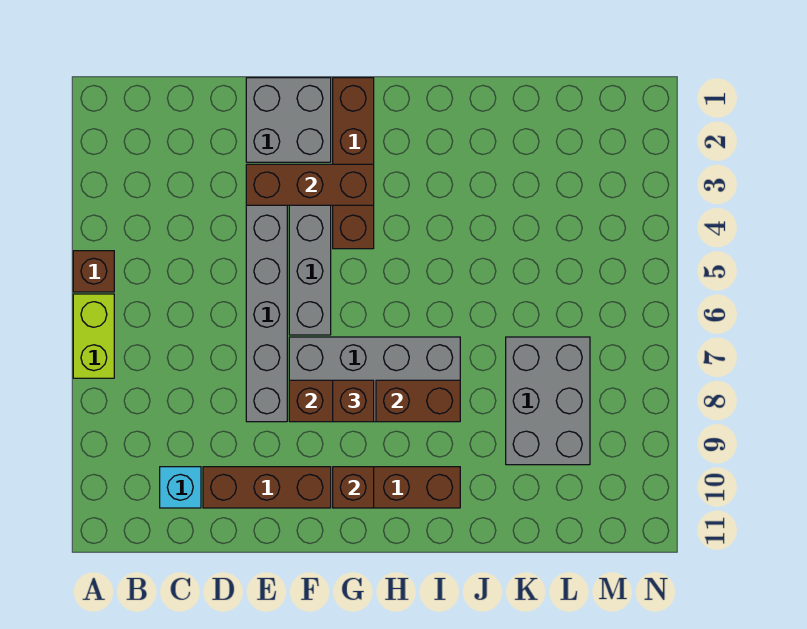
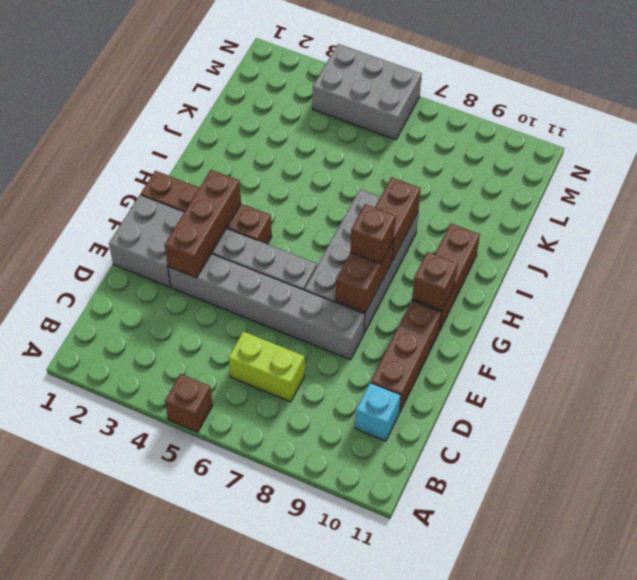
lime 1x2 brick [73,294,114,378] -> lime 1x2 brick moved to [229,331,305,402]
grey 2x3 brick [506,337,590,465] -> grey 2x3 brick moved to [313,44,422,140]

